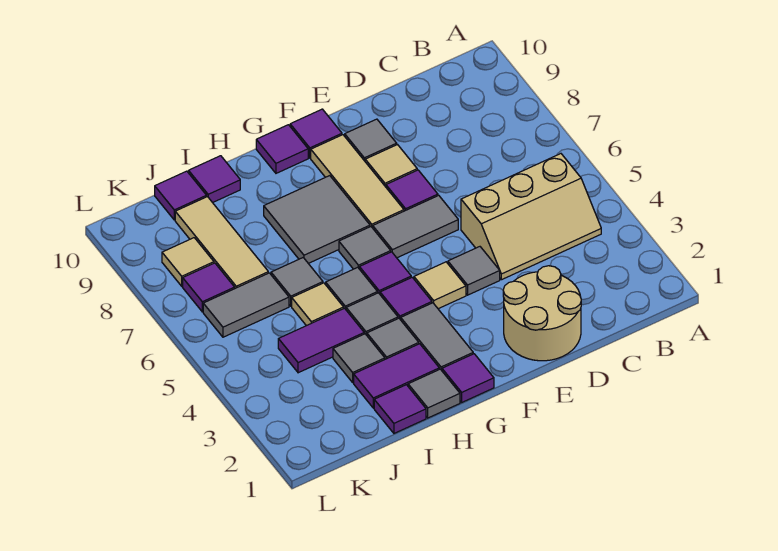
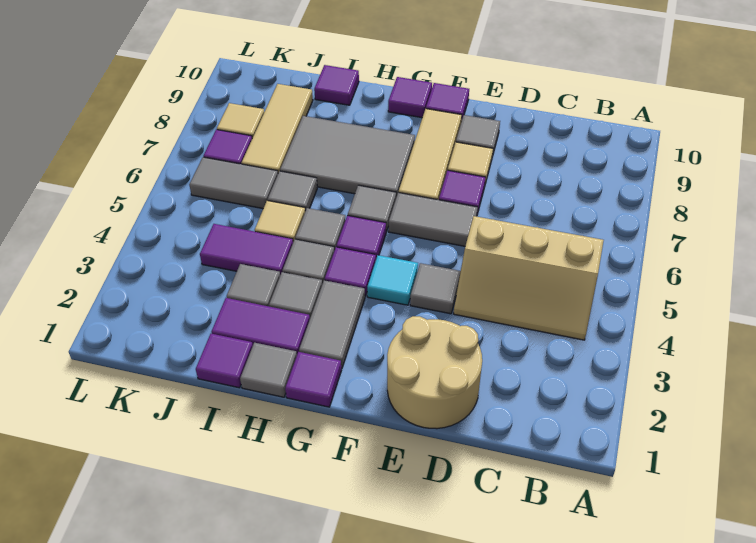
tan 1x1 tile [414,262,466,309] -> cyan 1x1 tile [367,255,418,305]
grey 2x2 tile [264,176,370,263] -> grey 2x3 tile [280,116,415,197]
purple 1x1 tile [155,171,207,220] -> none

